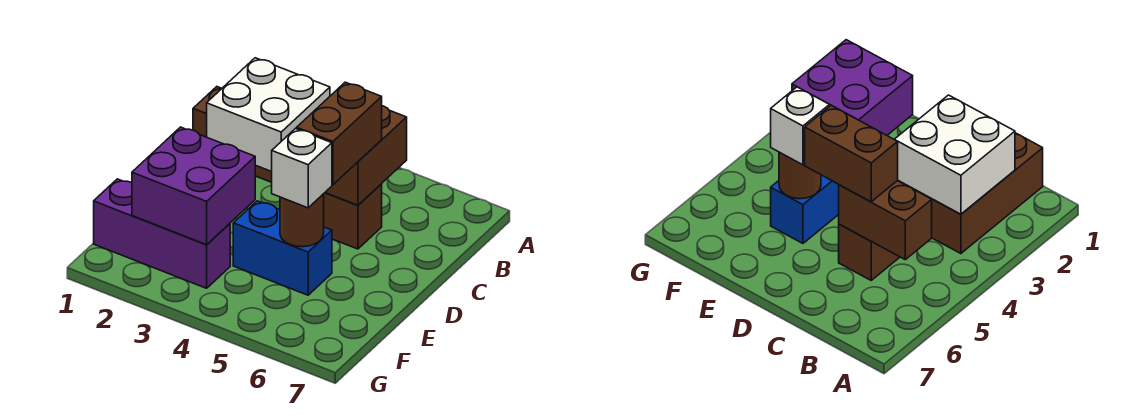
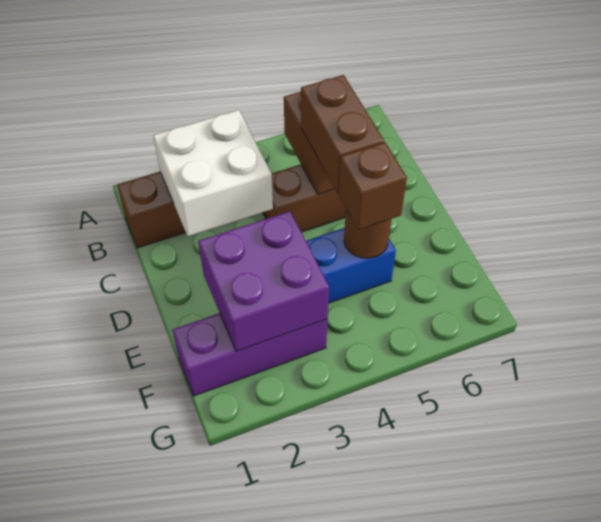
white 1x1 brick [272,129,332,208] -> brown 1x1 brick [338,143,407,230]

